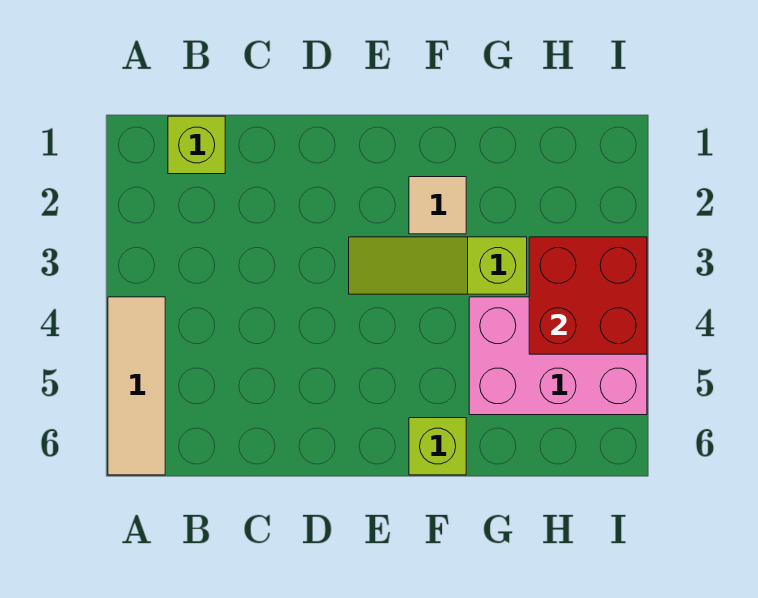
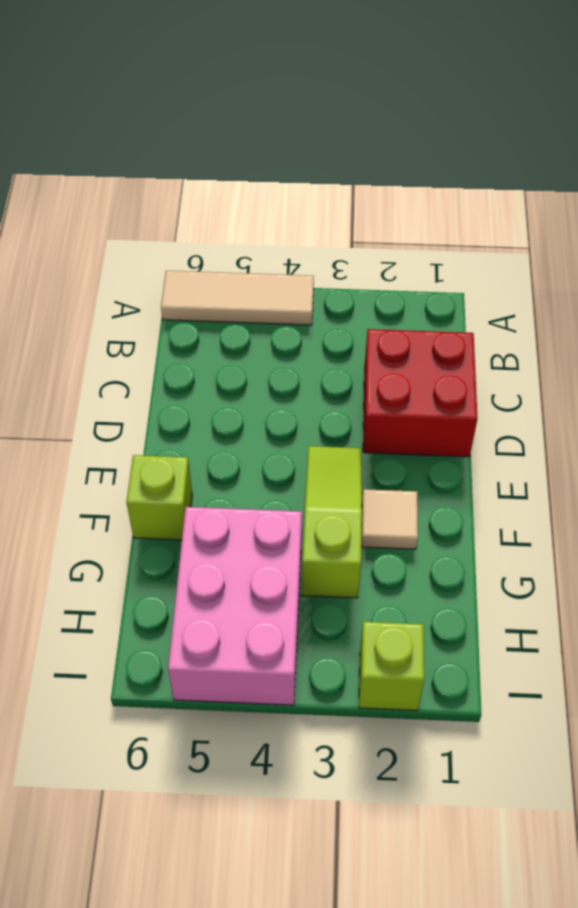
lime 1x1 brick [168,116,225,174] -> lime 1x1 brick moved to [359,622,424,711]
red 2x2 brick [529,237,647,354] -> red 2x2 brick moved to [363,329,478,457]

